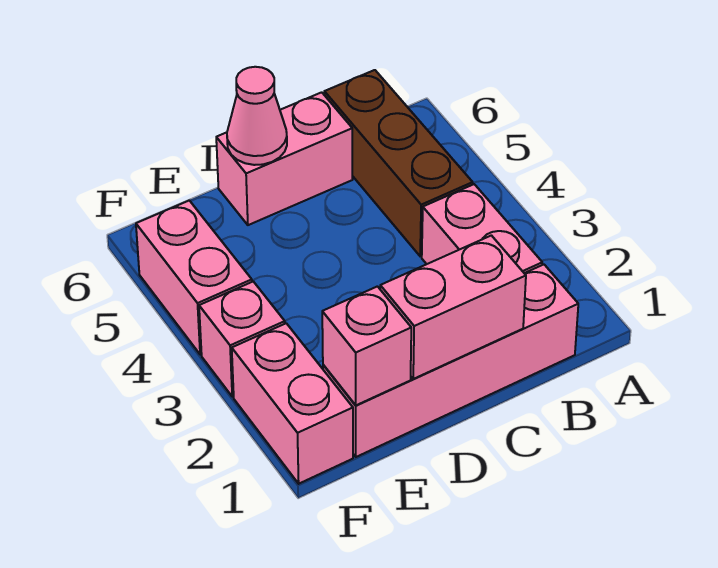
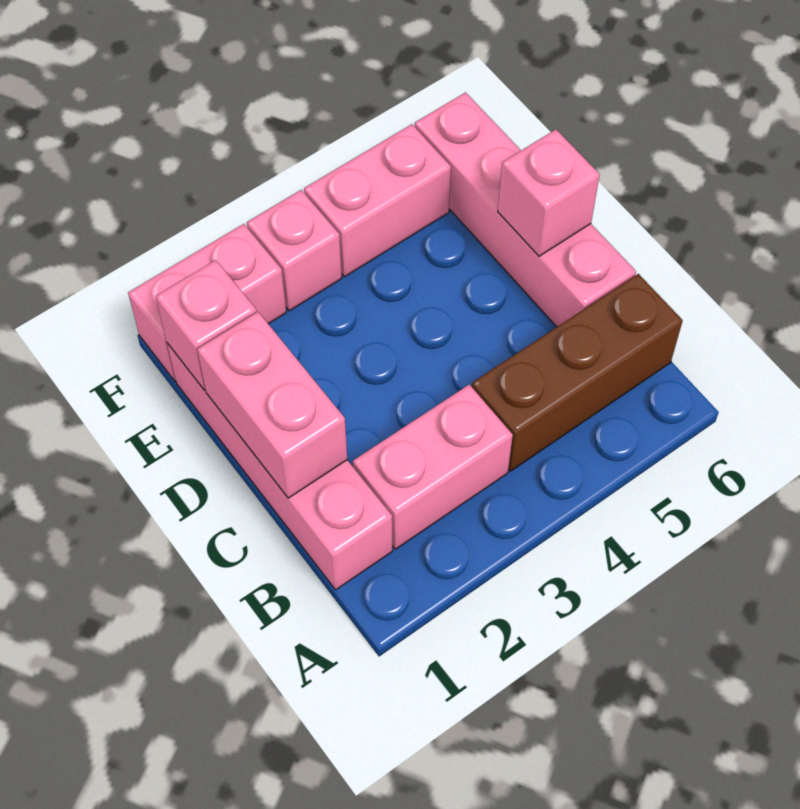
pink 1x2 brick [216,92,353,225] -> pink 1x4 brick [415,92,636,327]
pink 1x1 cone [227,67,287,165] -> pink 1x1 brick [498,130,600,256]

